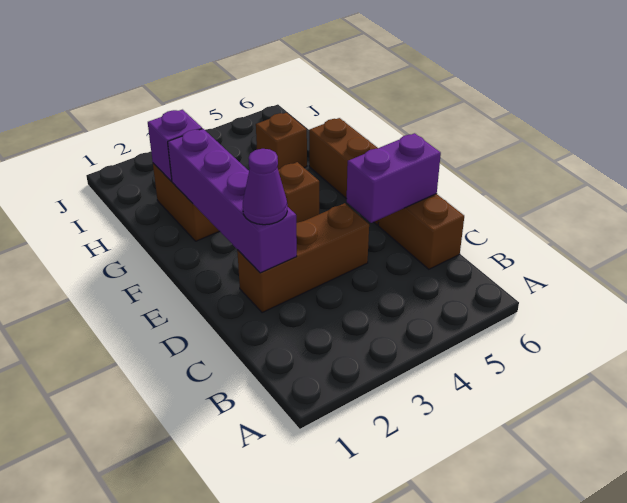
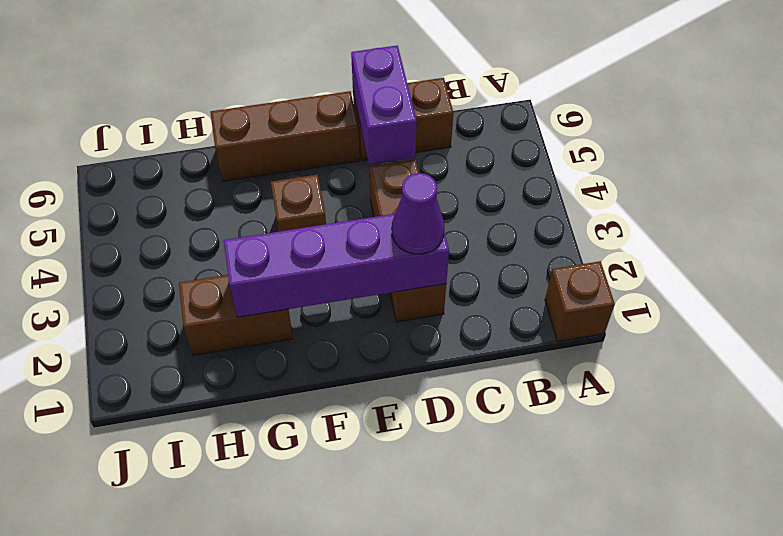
purple 1x1 brick [148,110,202,181] -> none
brown 1x1 brick [256,113,307,169] -> brown 1x1 brick moved to [545,261,615,341]

